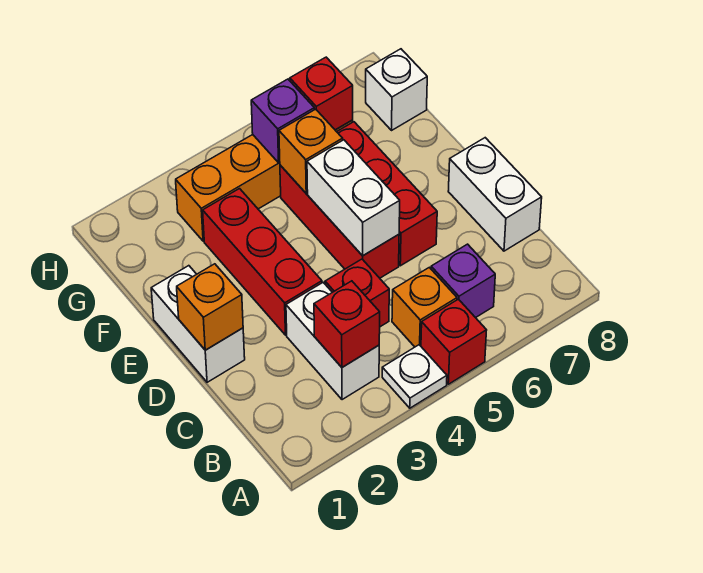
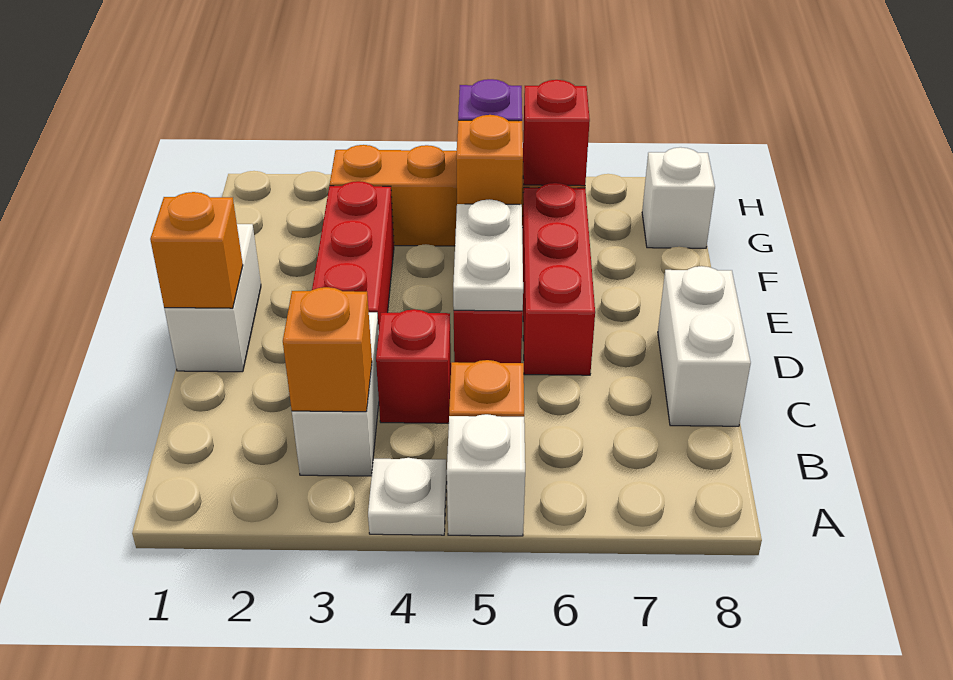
red 1x1 brick [421,299,487,384] -> white 1x1 brick [447,414,525,536]
red 1x1 brick [314,281,380,367] -> orange 1x1 brick [283,287,372,412]
purple 1x1 brick [431,244,495,318] -> none
white 1x2 brick [307,140,400,256] -> white 1x2 plate [453,199,523,311]

